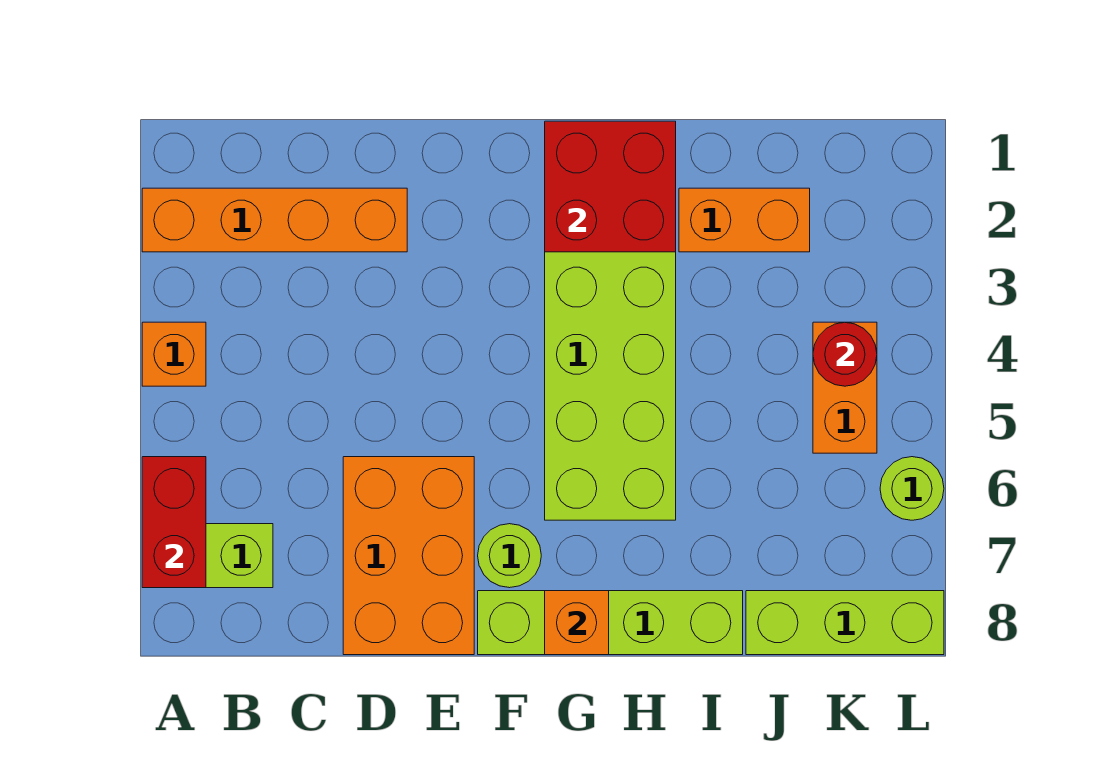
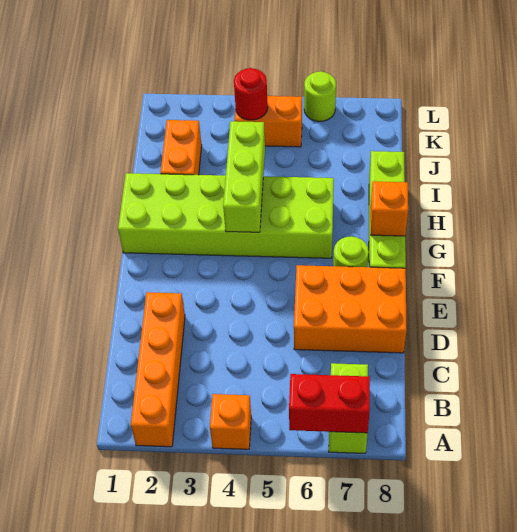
red 2x2 brick [545,121,676,252] -> none
lime 1x3 brick [746,591,944,655] -> lime 1x3 brick moved to [223,121,265,232]

